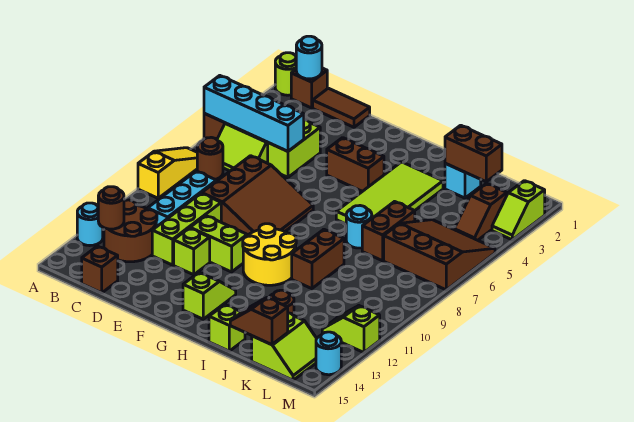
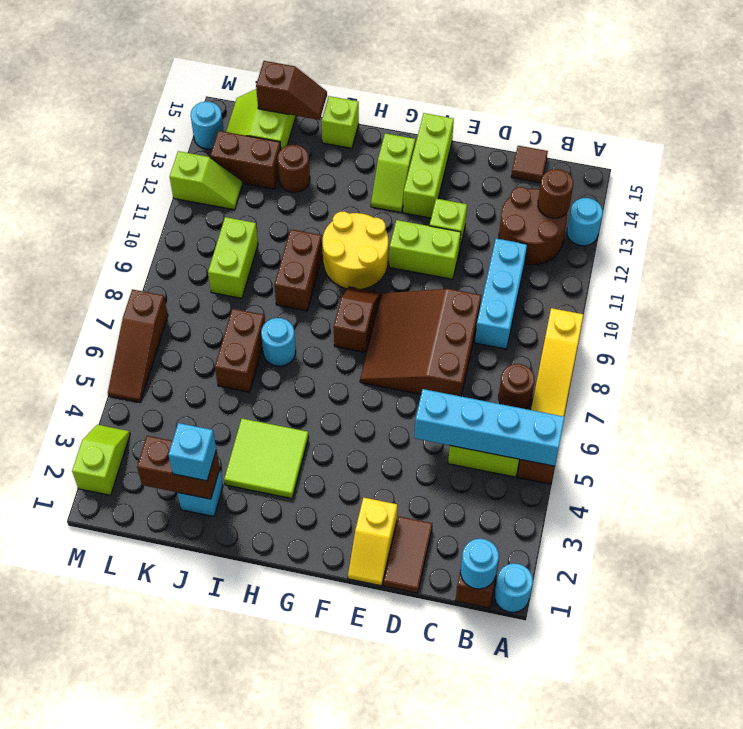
lime 1x1 round brick [275,53,296,95] -> cyan 1x1 round brick [495,563,533,612]
brown 1x2 tile [313,88,370,127] -> brown 1x2 tile turned to [384,517,432,593]
brown 1x1 brick [82,246,118,293] -> brown 1x1 tile [511,146,548,183]
lime 1x2 brick [268,120,320,177] -> lime 1x2 brick moved to [208,217,258,298]
lime 1x3 brick [152,193,221,265] -> lime 1x3 brick moved to [403,113,454,218]
none -> yellow 1x2 slope [348,498,397,586]
brown 1x2 brick [327,138,384,191] -> brown 1x2 brick moved to [210,131,281,189]
lime 2x4 tile [336,162,443,224] -> lime 2x2 tile [224,419,309,499]
none -> cyan 1x1 brick [168,423,216,481]
brown 3x3 slope [384,220,495,290] -> brown 1x3 slope [108,289,168,402]
brown 1x2 slope [454,183,507,240] -> brown 1x2 slope moved to [334,287,380,353]

